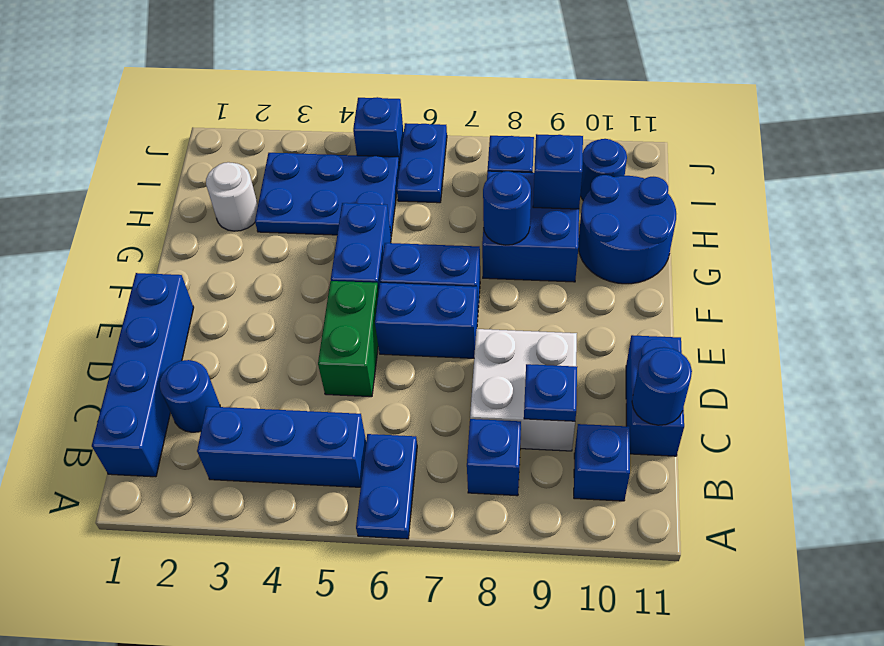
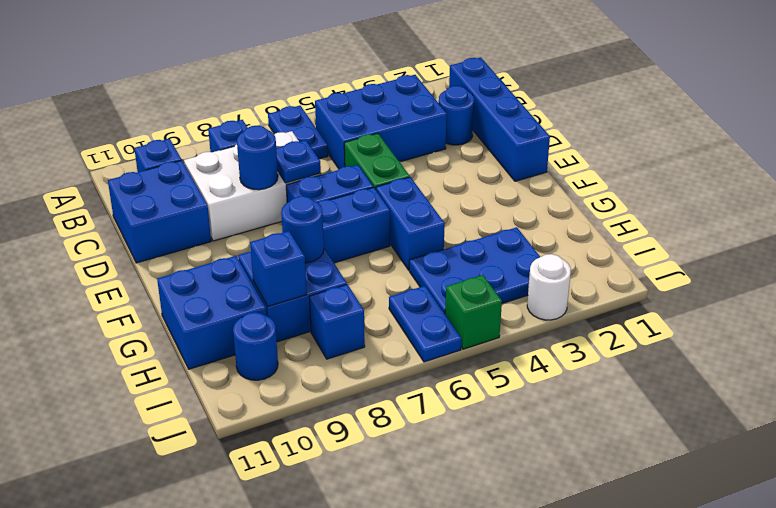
blue 1x3 brick [197,406,366,487] -> blue 2x3 brick [315,75,447,169]
white 2x2 brick [470,329,577,451] -> white 2x3 brick [184,131,321,241]
blue 1x1 plate [524,364,577,421] -> blue 1x1 plate moved to [276,140,321,183]
blue 1x2 brick [626,335,684,456] -> blue 2x2 brick [108,160,211,263]
blue 1x1 round brick [632,347,692,425] -> blue 1x1 round brick moved to [237,126,278,190]
blue 2x2 round brick [578,175,676,284] -> blue 2x2 brick [157,256,266,369]
white 1x1 round brick [206,162,258,231] -> white 1x1 round brick moved to [527,254,571,320]
blue 1x1 brick [353,97,404,165] -> green 1x1 brick [445,275,502,349]

